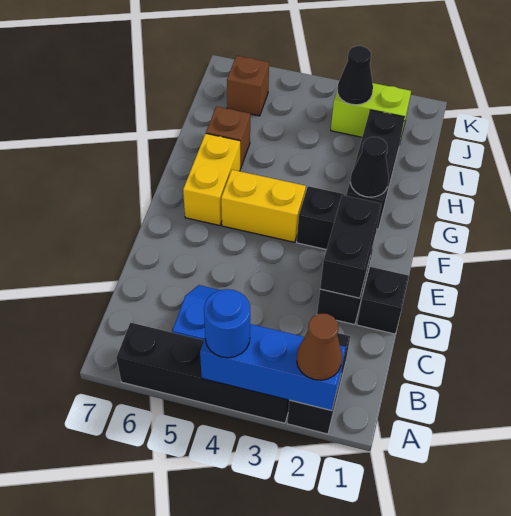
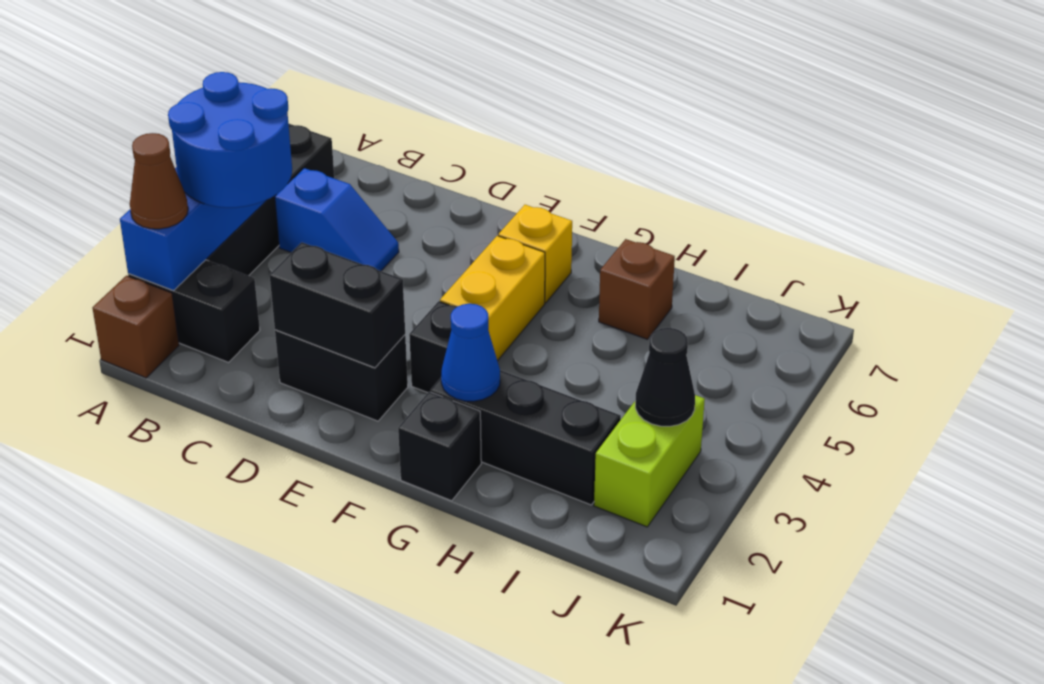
blue 1x1 round brick [204,289,250,358] -> blue 2x2 round brick [168,72,292,208]
black 1x1 brick [357,267,409,334] -> black 1x1 brick moved to [398,392,481,501]
yellow 1x2 brick [183,134,241,226] -> yellow 1x1 brick [498,205,572,303]
black 1x1 cone [350,137,389,197] -> blue 1x1 cone [441,304,500,401]
brown 1x1 brick [227,56,269,116] -> brown 1x1 brick moved to [93,276,179,378]

